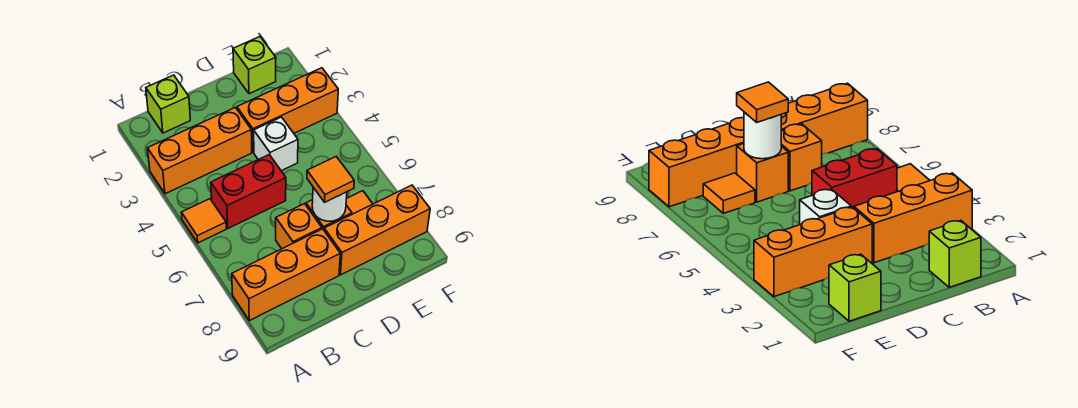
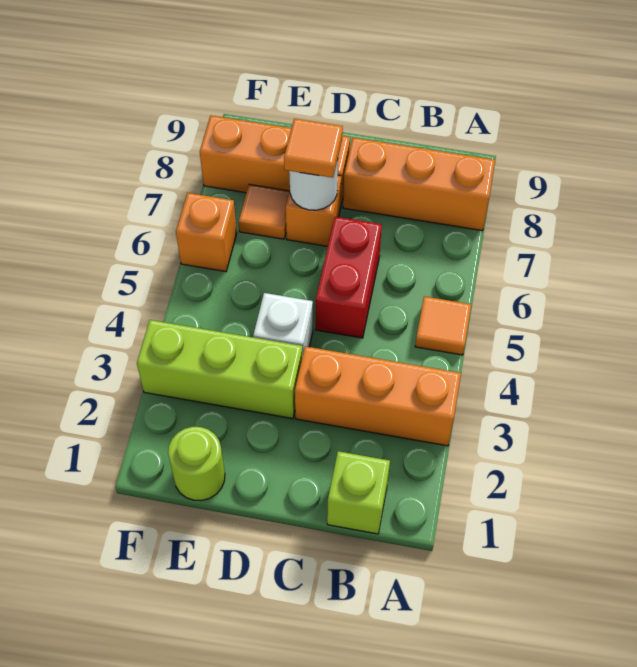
red 1x2 brick [211,155,286,228] -> red 1x2 brick turned to [316,217,382,338]
orange 1x1 brick [276,204,322,249] -> orange 1x1 brick moved to [176,193,237,272]
orange 1x3 brick [237,68,338,152] -> lime 1x3 brick [137,320,303,419]
lime 1x1 brick [233,37,276,94] -> lime 1x1 round brick [168,427,225,501]

